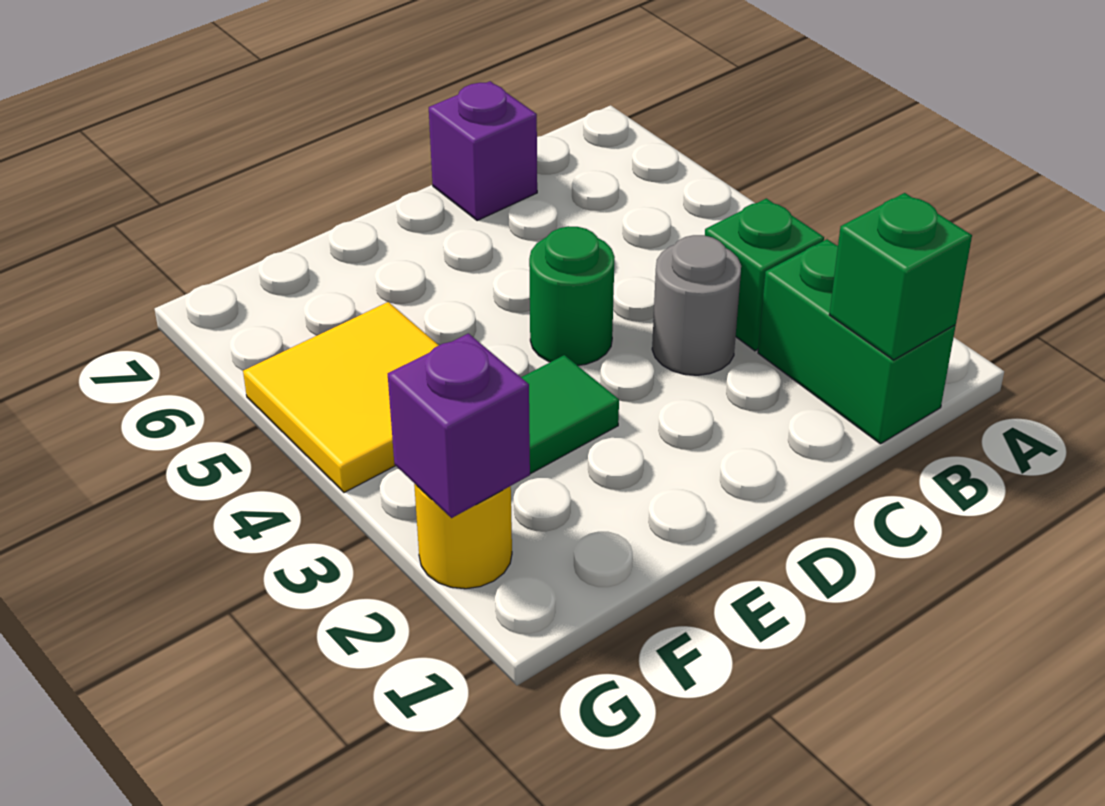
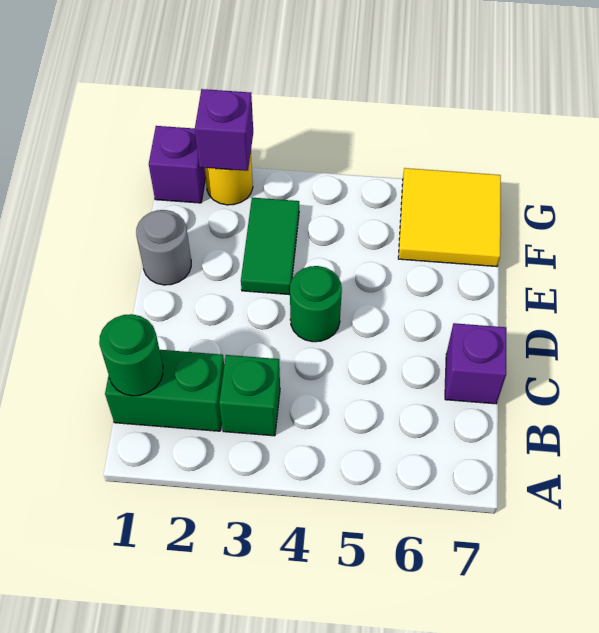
green 1x1 brick [829,193,972,360] -> green 1x1 round brick [99,314,163,396]
grey 1x1 round brick [652,235,741,375] -> grey 1x1 round brick moved to [136,210,191,285]
yellow 2x2 tile [243,302,439,493] -> yellow 2x2 tile moved to [398,168,501,267]
none -> purple 1x1 brick [149,126,205,203]

